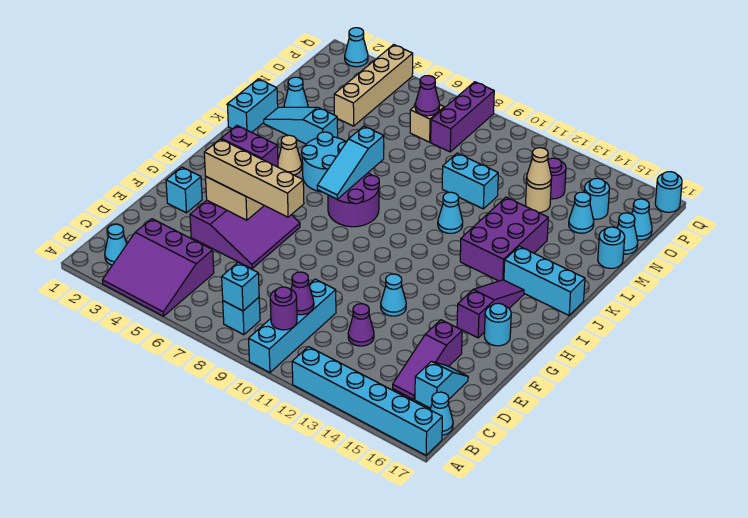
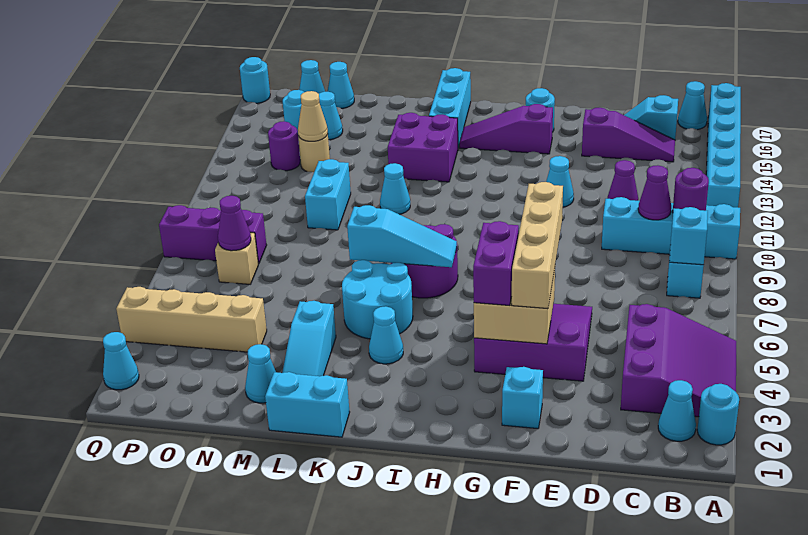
tan 1x1 cone [278,135,302,175] -> cyan 1x1 cone [369,306,403,364]
purple 2x3 brick [460,197,548,281] -> purple 2x2 brick [388,113,458,182]
cyan 1x1 round brick [598,227,625,268] -> cyan 1x1 round brick moved to [697,384,739,445]

